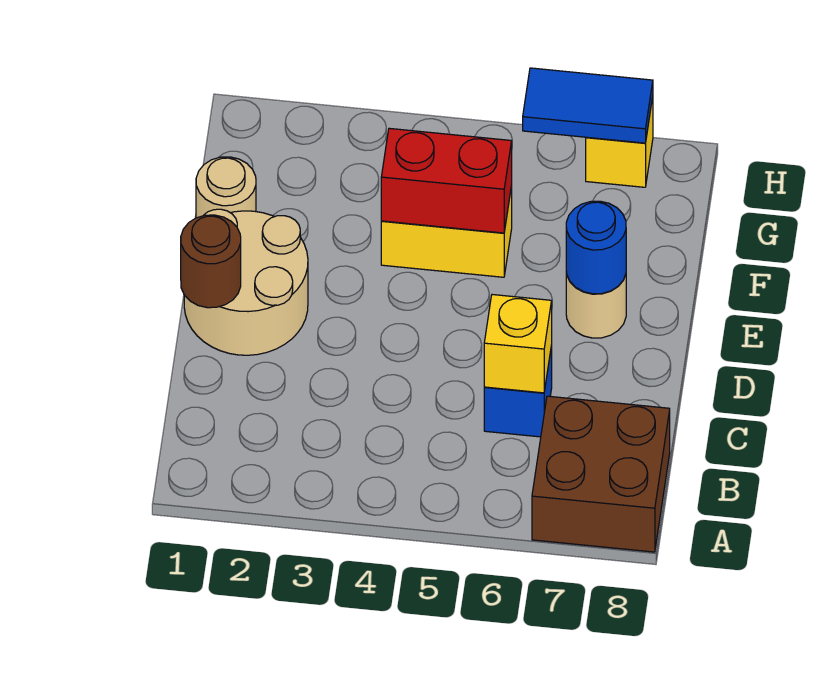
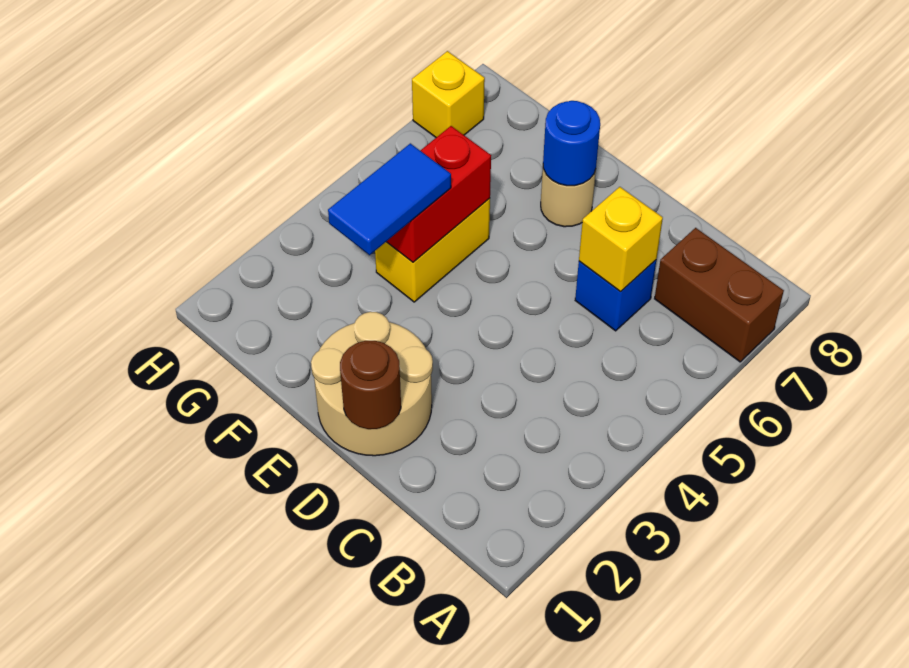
brown 2x2 brick [532,396,670,552] -> brown 1x2 brick [655,228,784,362]
tan 1x1 round brick [196,157,256,218] -> none
blue 1x2 tile [523,68,653,143] -> blue 1x2 tile moved to [328,143,451,255]

